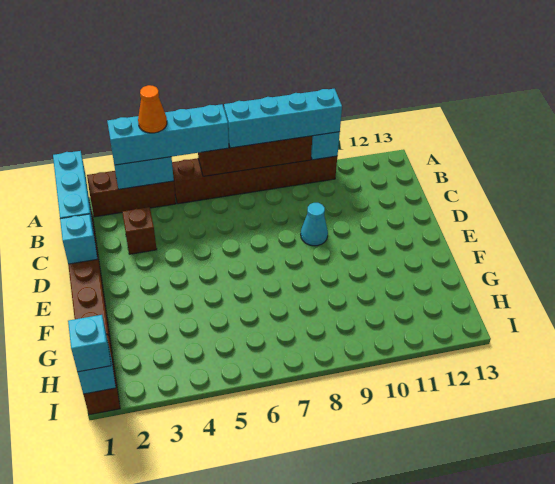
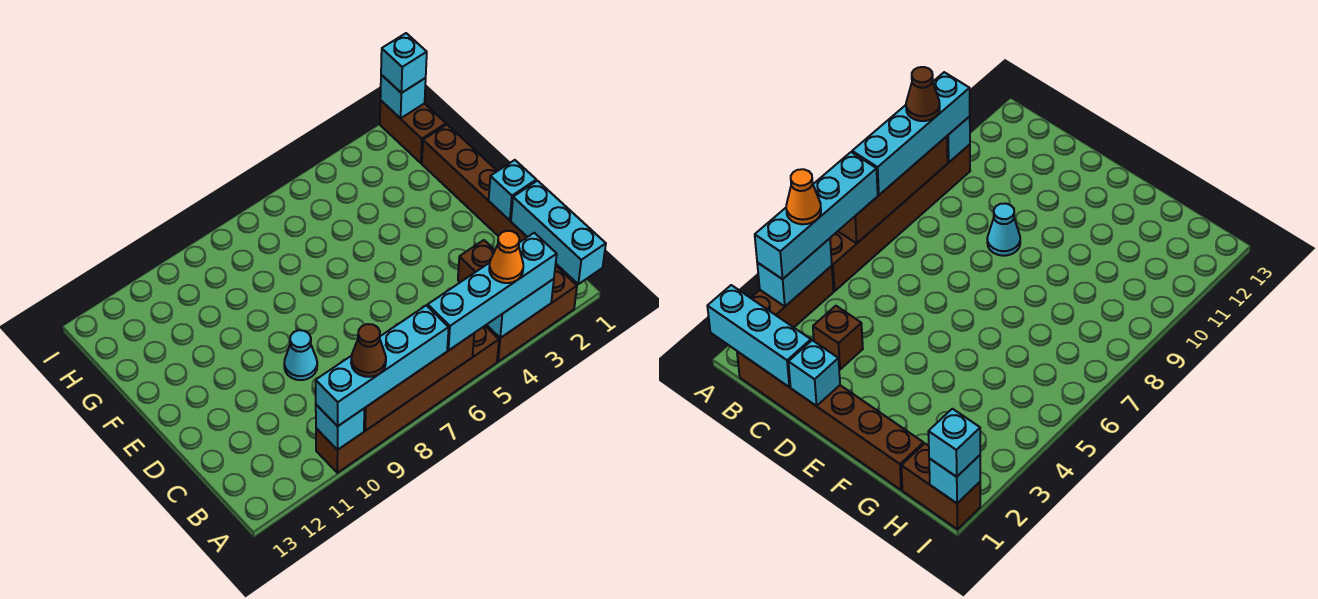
none -> brown 1x1 cone [351,324,386,377]

